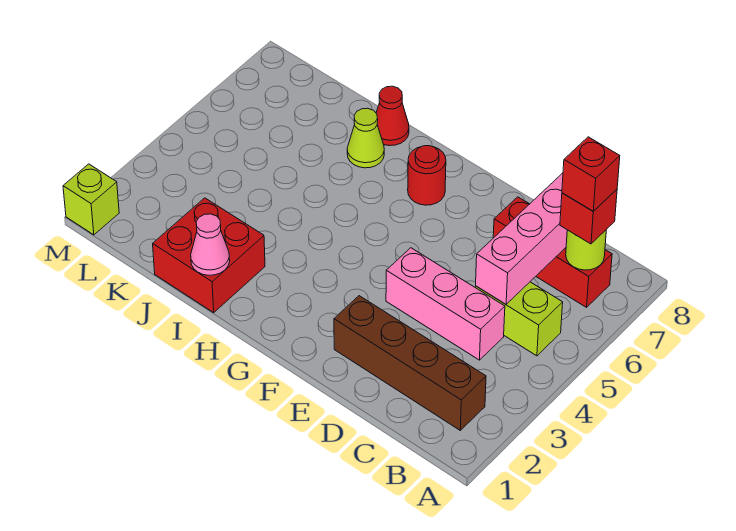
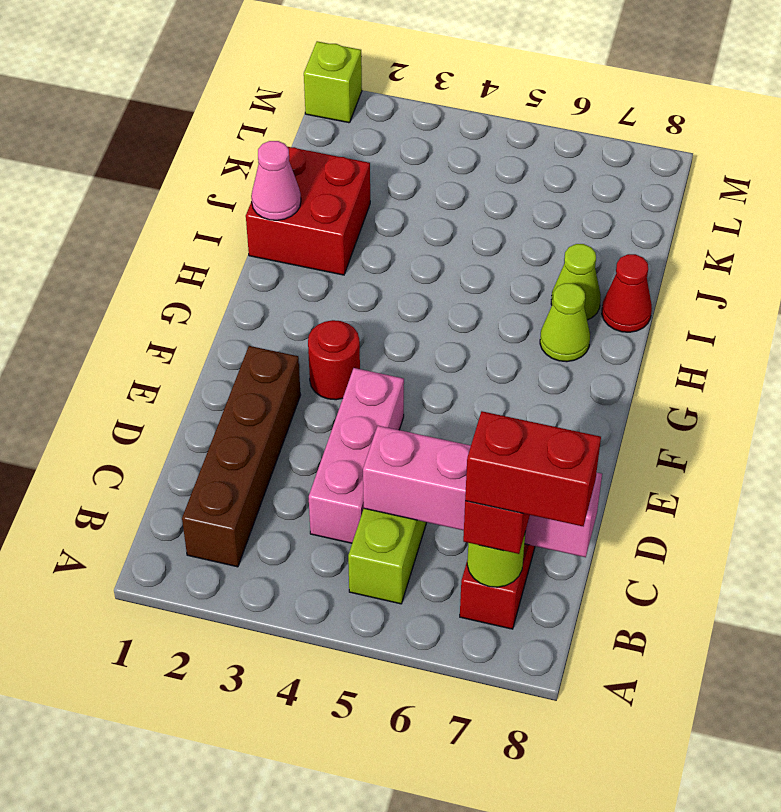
red 1x1 brick [562,137,620,211] -> red 1x2 brick [465,411,601,526]
red 1x1 round brick [408,146,446,205] -> red 1x1 round brick moved to [308,320,360,400]
none -> lime 1x1 cone [540,283,590,362]

